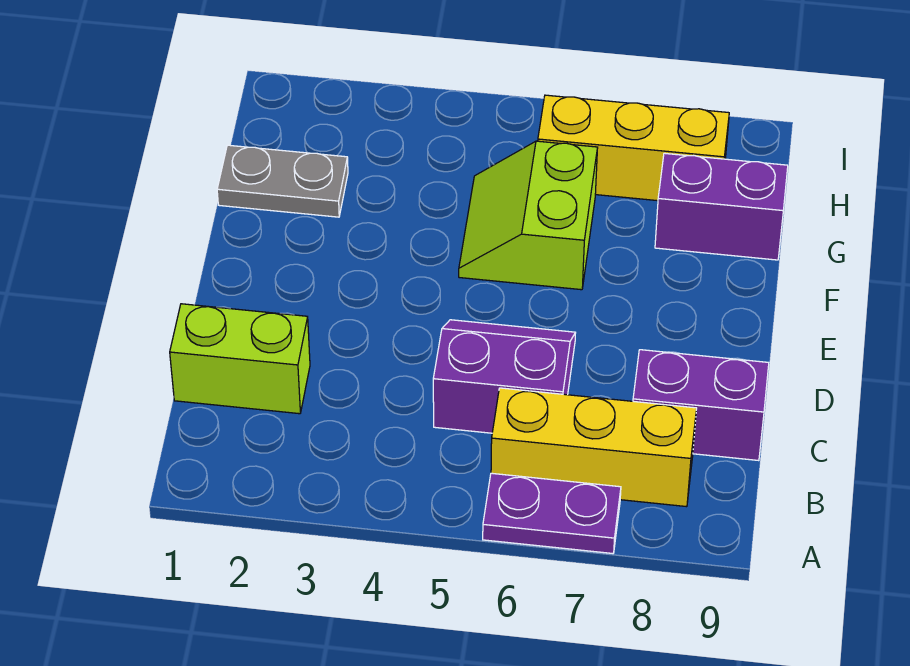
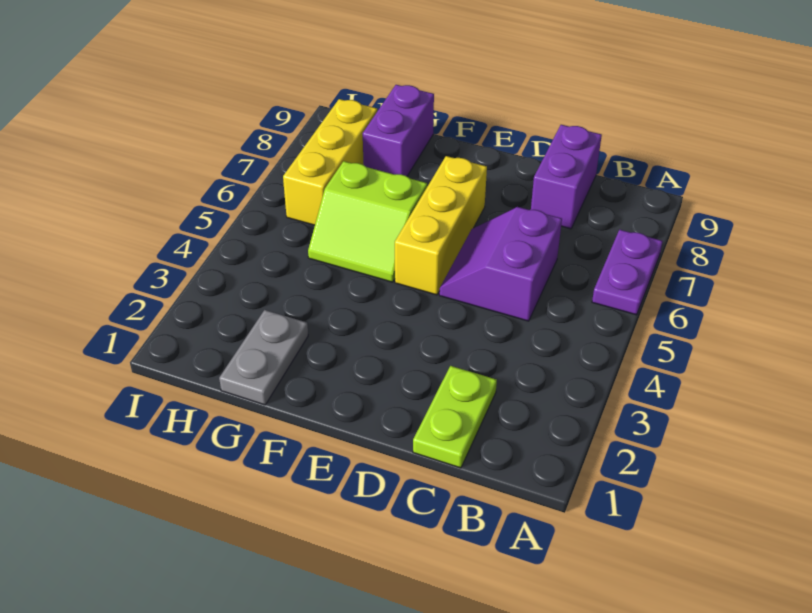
yellow 1x3 brick [491,388,697,507] -> yellow 1x3 brick moved to [395,156,487,295]
lime 1x2 brick [170,304,310,414] -> lime 1x2 plate [413,366,497,468]

